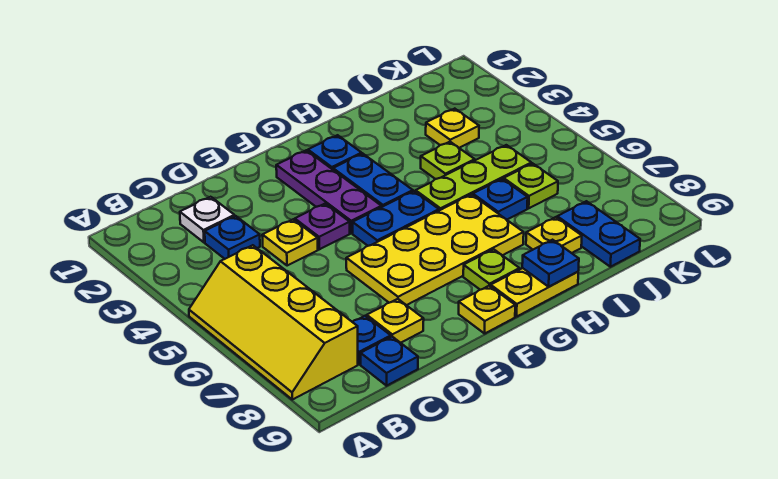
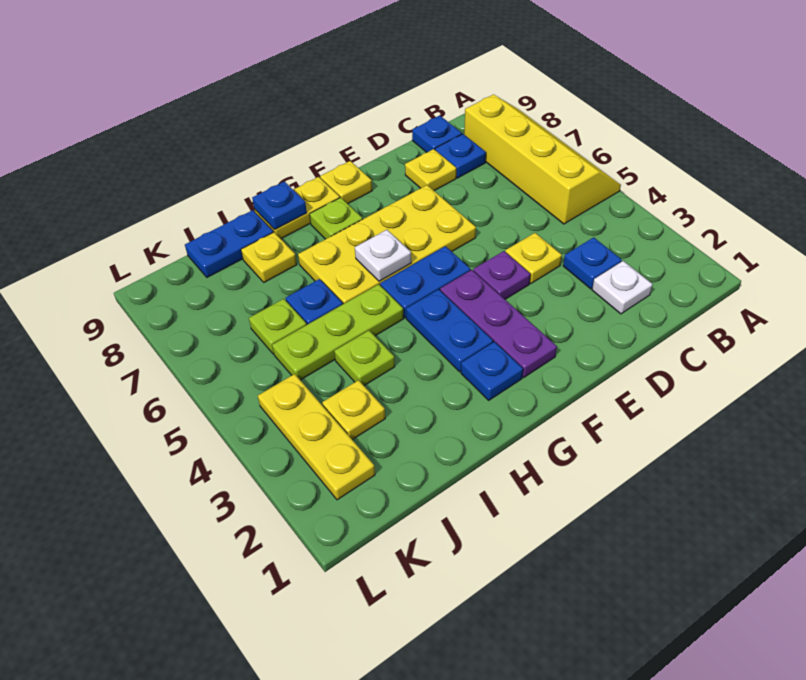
none -> white 1x1 plate [355,230,411,281]
blue 1x2 plate [557,201,640,267] -> blue 1x2 plate turned to [185,210,273,277]
none -> yellow 1x3 plate [258,374,375,500]

